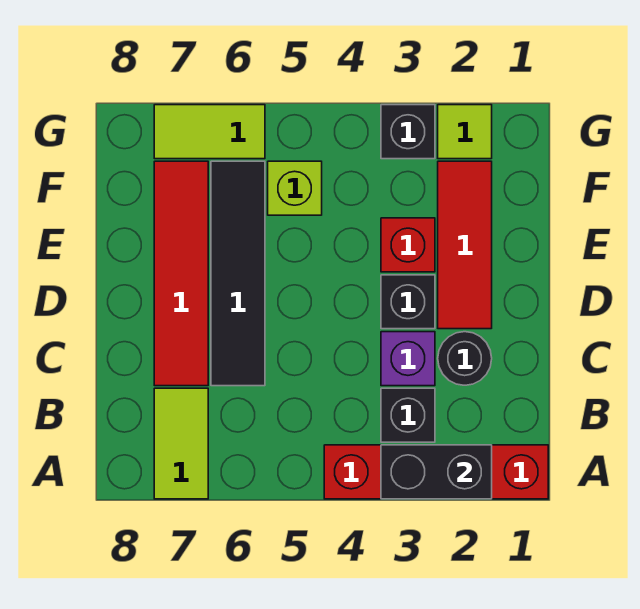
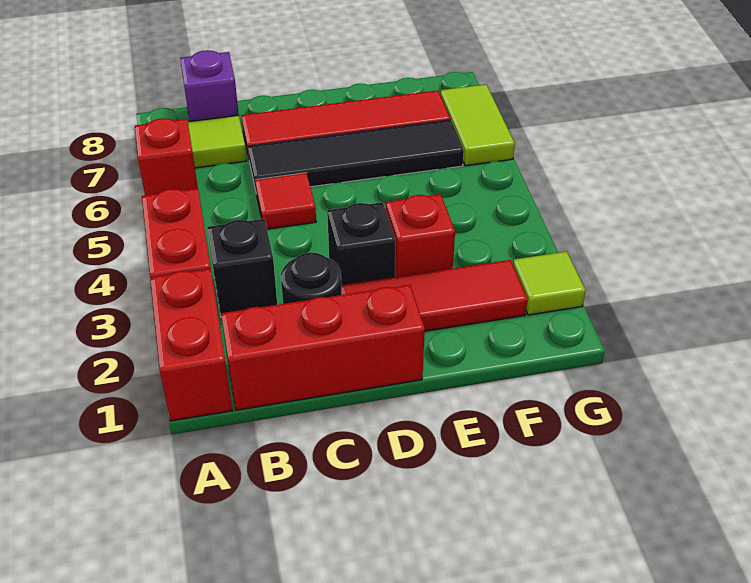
black 1x2 brick [381,445,492,499] -> none
none -> red 1x1 brick [135,118,198,196]
none -> red 1x3 brick [221,285,425,410]
purple 1x1 brick [381,332,435,386] -> purple 1x1 brick moved to [180,50,239,121]
none -> red 1x1 tile [255,173,316,229]
lime 1x1 brick [268,161,322,215] -> none
black 1x1 brick [381,105,435,159] -> none

